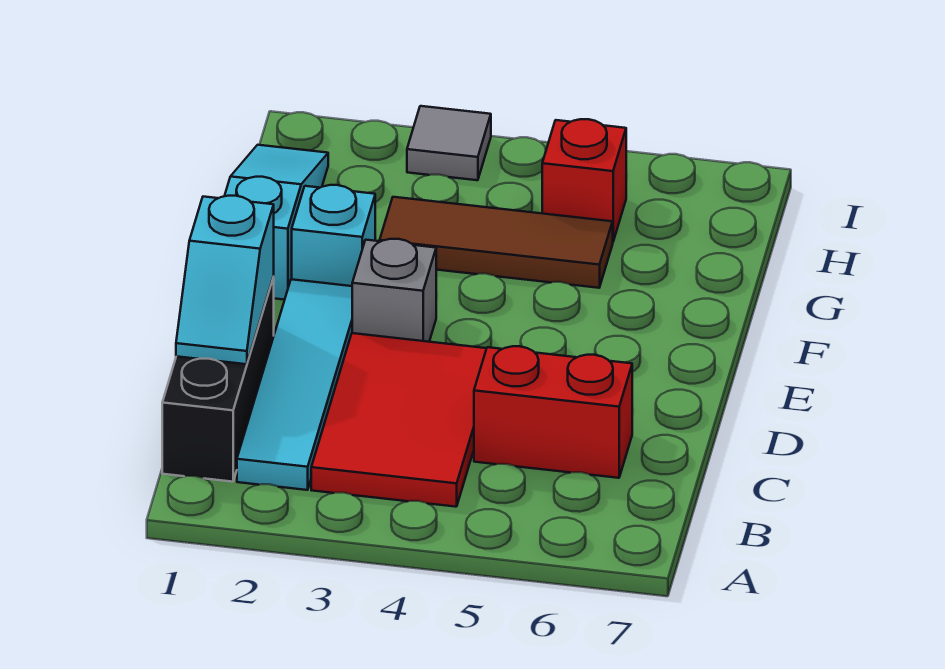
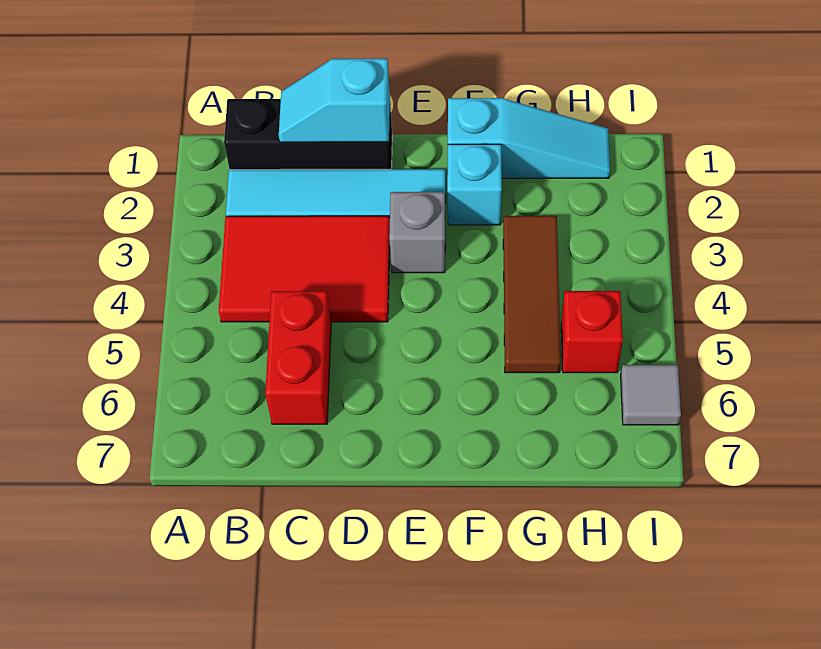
grey 1x1 tile [407,106,491,180] -> grey 1x1 tile moved to [621,365,681,425]

